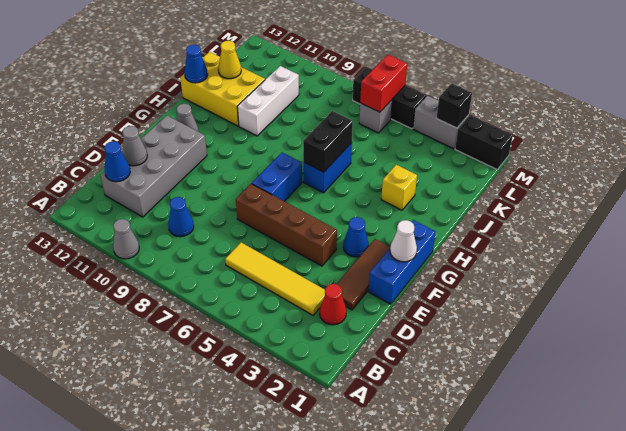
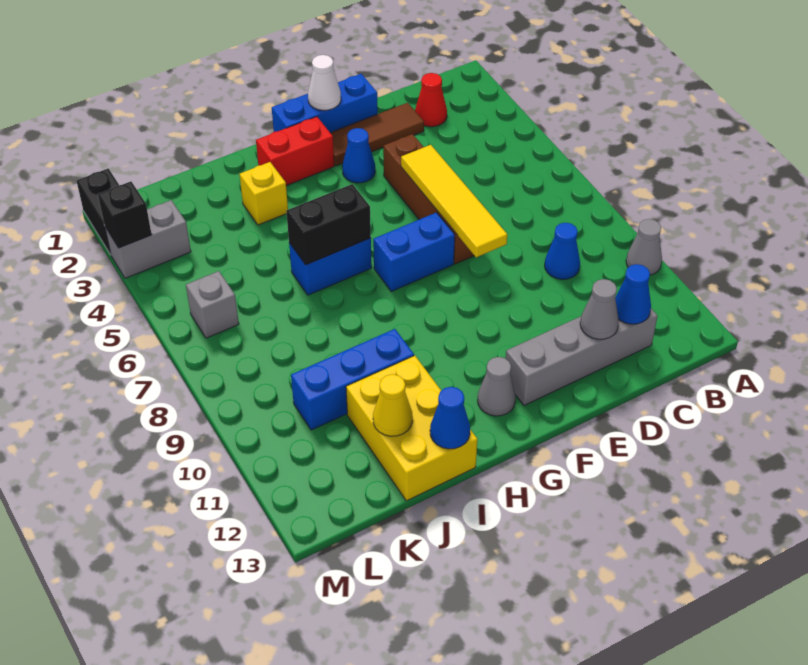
yellow 1x4 tile [225,243,325,315] -> yellow 1x4 tile moved to [401,145,507,257]
grey 2x4 brick [100,116,207,217] -> grey 1x4 brick [506,309,657,405]
white 1x3 brick [237,66,299,136] -> blue 1x3 brick [291,329,414,430]
red 1x2 brick [360,55,407,112] -> red 1x2 brick moved to [256,117,334,186]
grey 1x2 brick [413,96,469,149] -> grey 1x2 brick turned to [105,200,191,278]
black 1x3 brick [353,67,426,129] -> none

